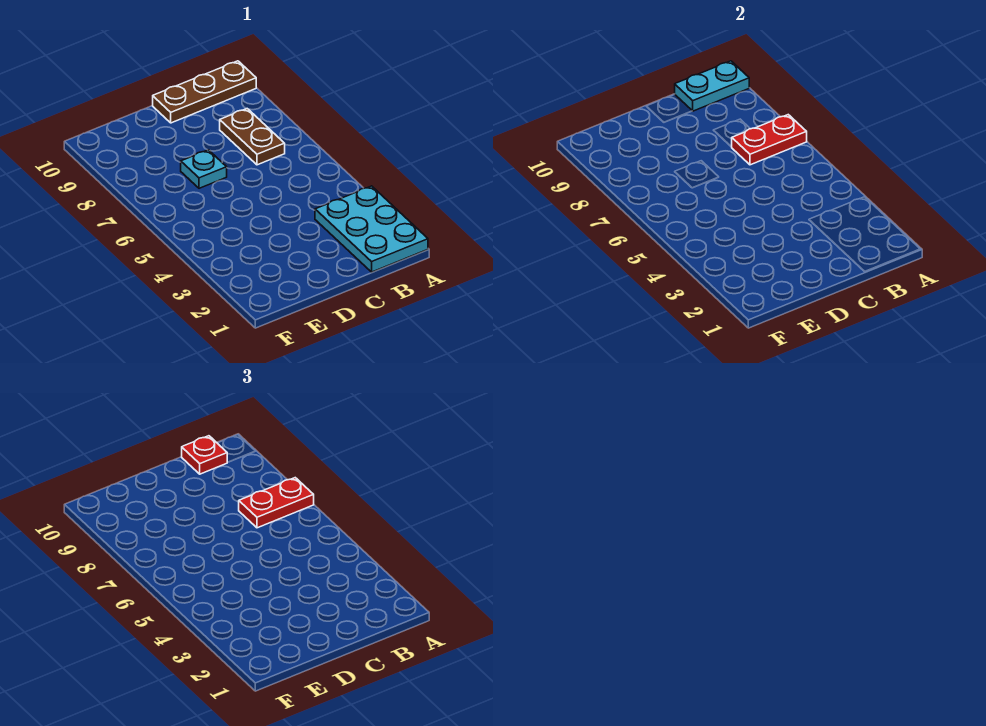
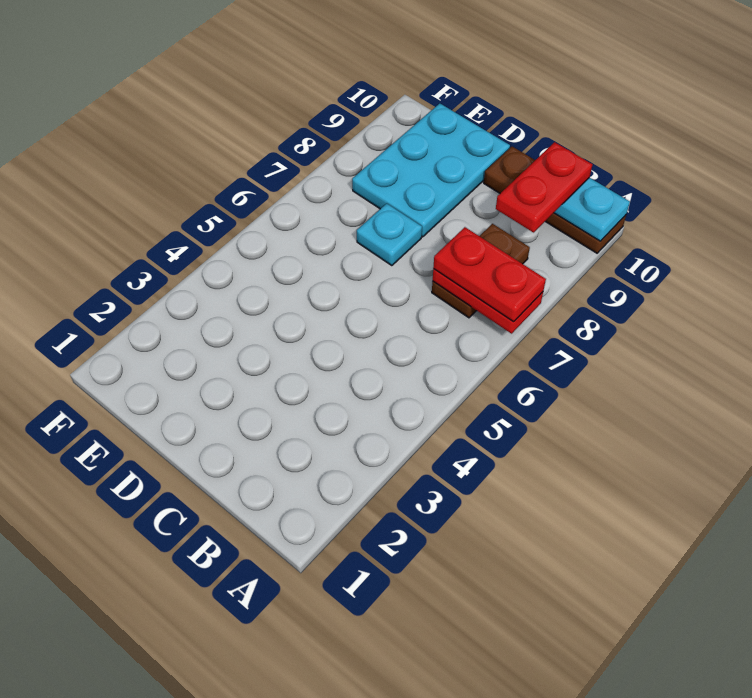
cyan 2x3 plate [315,186,428,272] -> cyan 2x3 plate moved to [352,104,510,237]
red 1x1 plate [182,436,228,474] -> red 1x2 plate [496,142,592,232]

